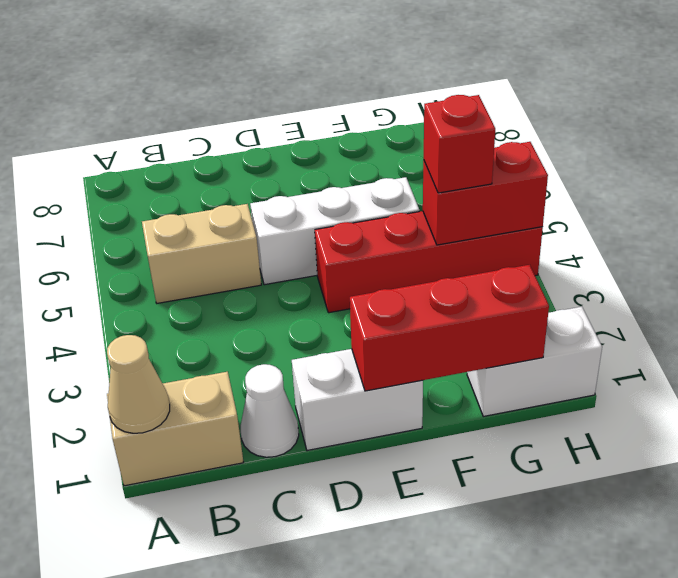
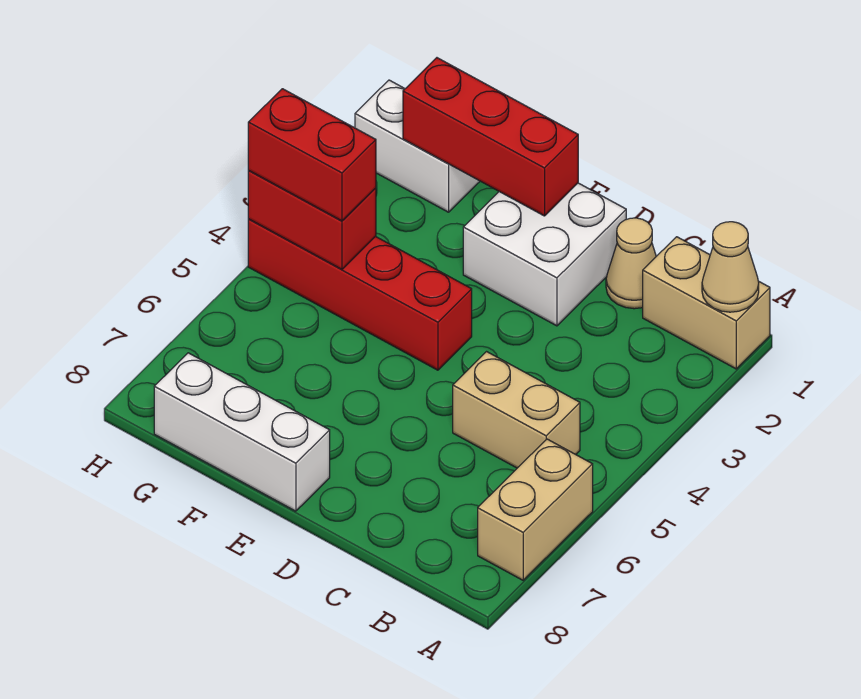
none -> tan 1x2 brick [478,439,593,580]
white 1x1 cone [241,364,299,457] -> tan 1x1 cone [606,218,656,309]
white 1x2 brick [292,349,423,450] -> white 2x2 brick [463,183,626,326]
white 1x3 brick [250,177,419,285] -> white 1x3 brick moved to [154,353,330,511]
red 1x1 brick [424,95,495,193] -> red 1x2 brick [248,89,376,221]

